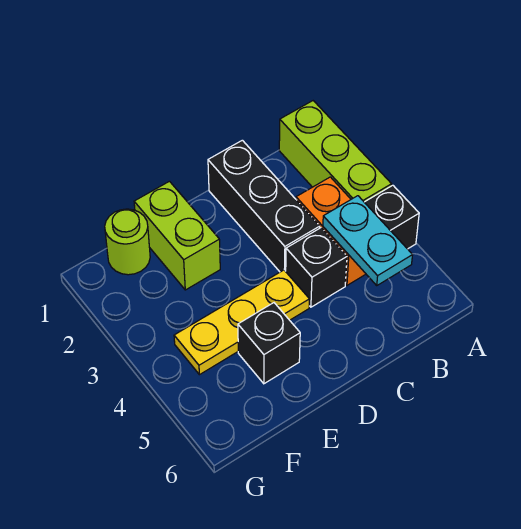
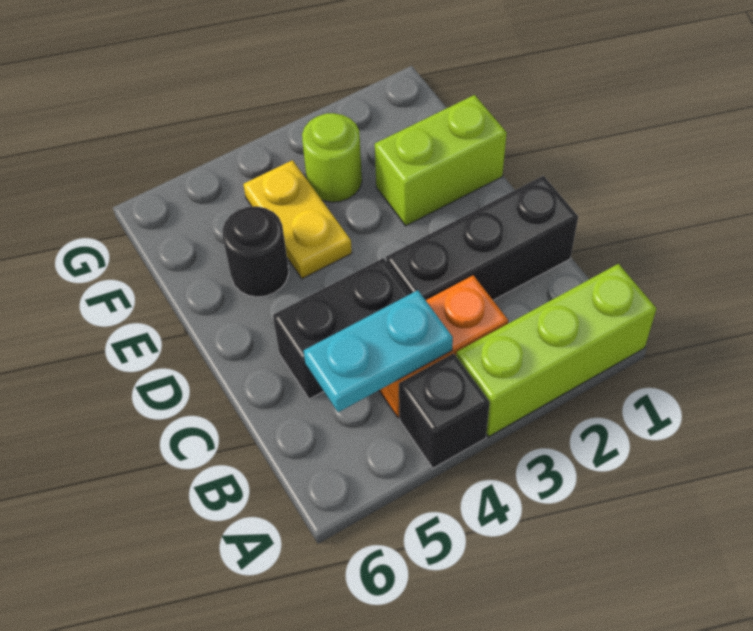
black 1x1 brick [286,228,347,307] -> black 1x2 brick [273,258,410,399]
yellow 1x3 plate [174,270,309,375] -> yellow 1x2 plate [243,160,352,279]
black 1x1 brick [238,303,300,384] -> black 1x1 round brick [223,206,289,297]
lime 1x1 round brick [105,209,150,275] -> lime 1x1 round brick moved to [302,113,362,202]

